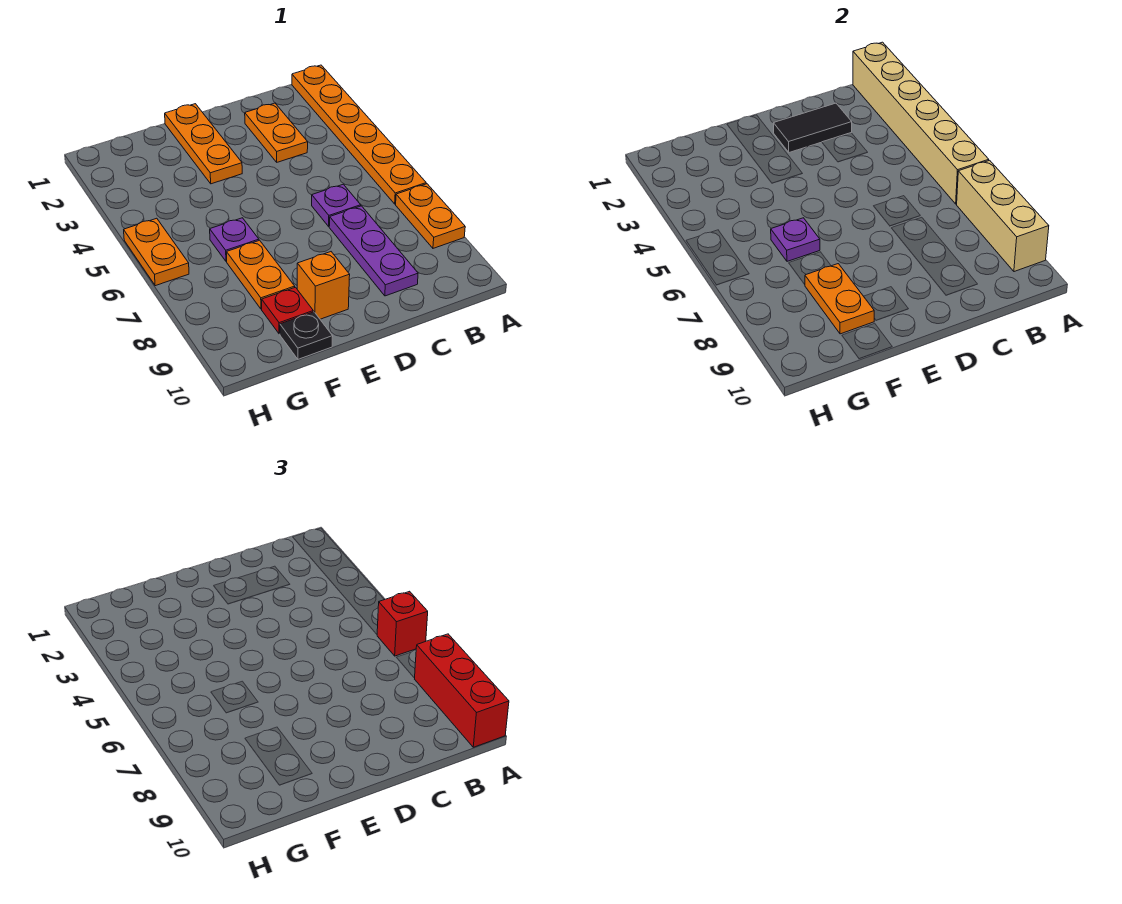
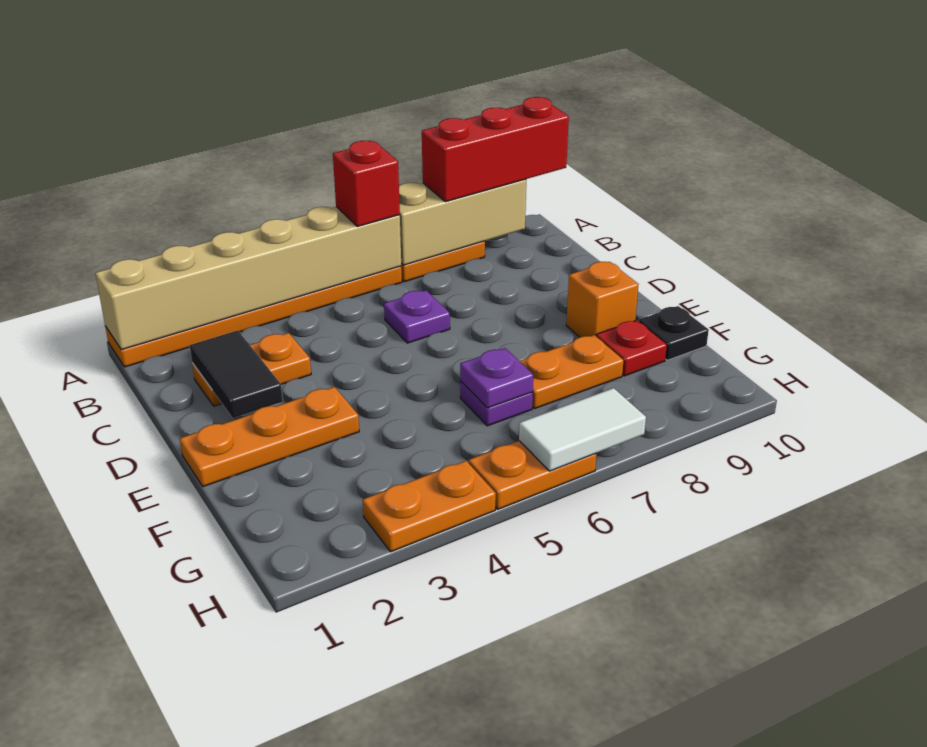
purple 1x3 plate [329,206,418,296] -> none
orange 1x2 plate [805,264,874,334] -> orange 1x2 plate moved to [363,461,496,552]
none -> white 1x2 tile [519,388,646,471]

